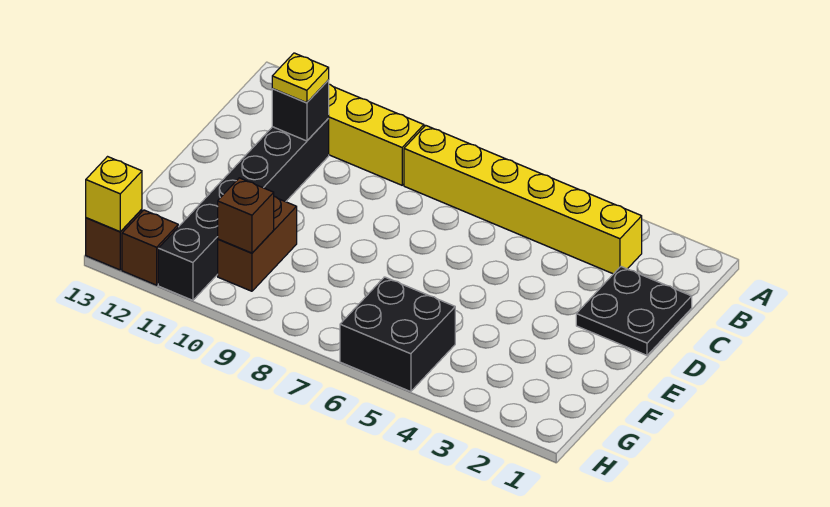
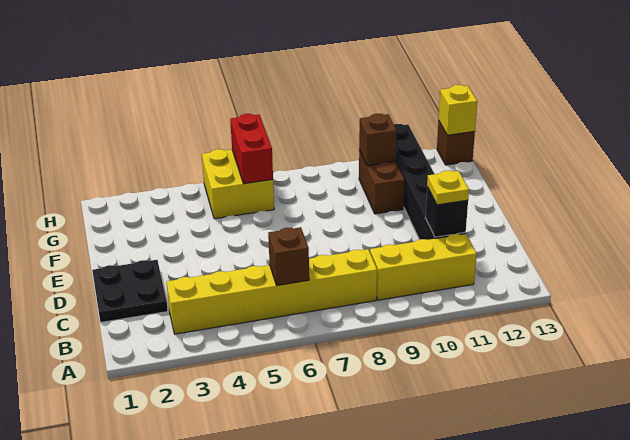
black 2x2 brick [340,277,455,392] -> yellow 2x2 brick [202,149,274,219]
none -> red 1x2 brick [230,114,273,184]
brown 1x1 brick [122,210,178,285] -> brown 1x1 brick moved to [268,227,309,285]

